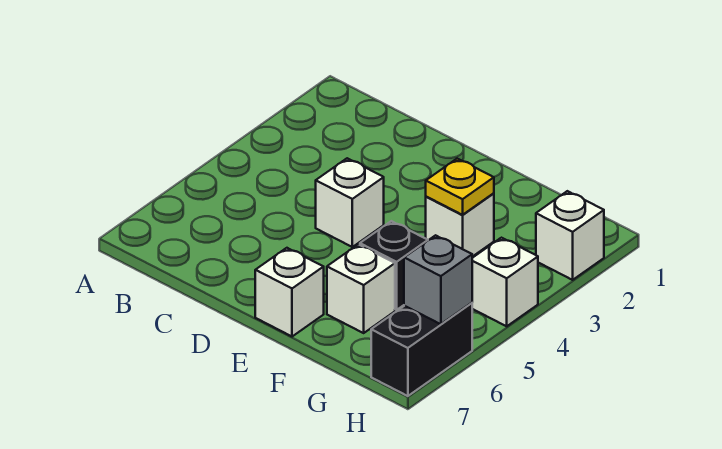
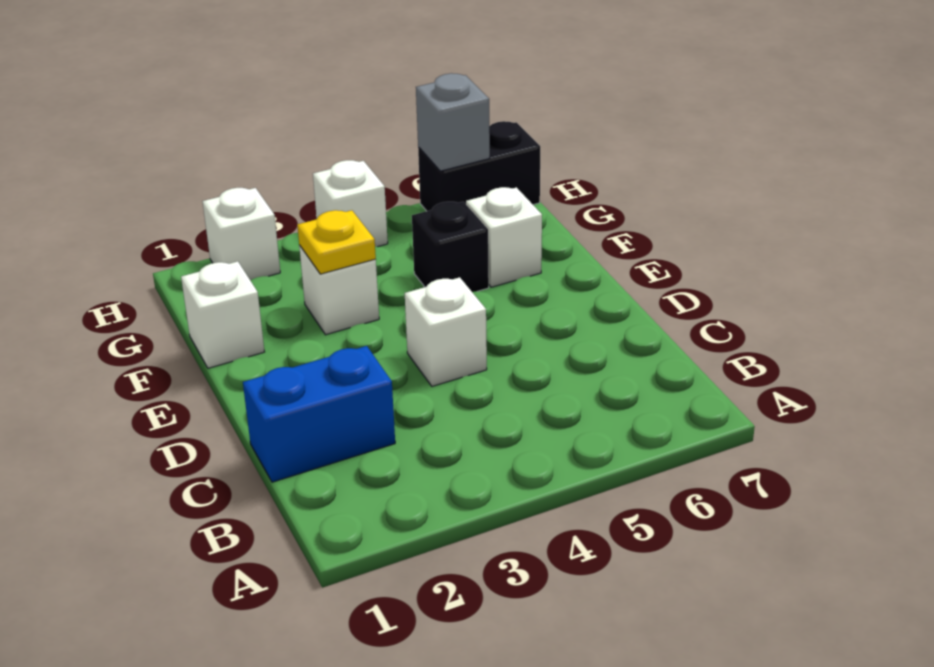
none -> blue 1x2 brick [243,346,395,482]
white 1x1 brick [255,248,324,337] -> white 1x1 brick moved to [181,261,264,368]

